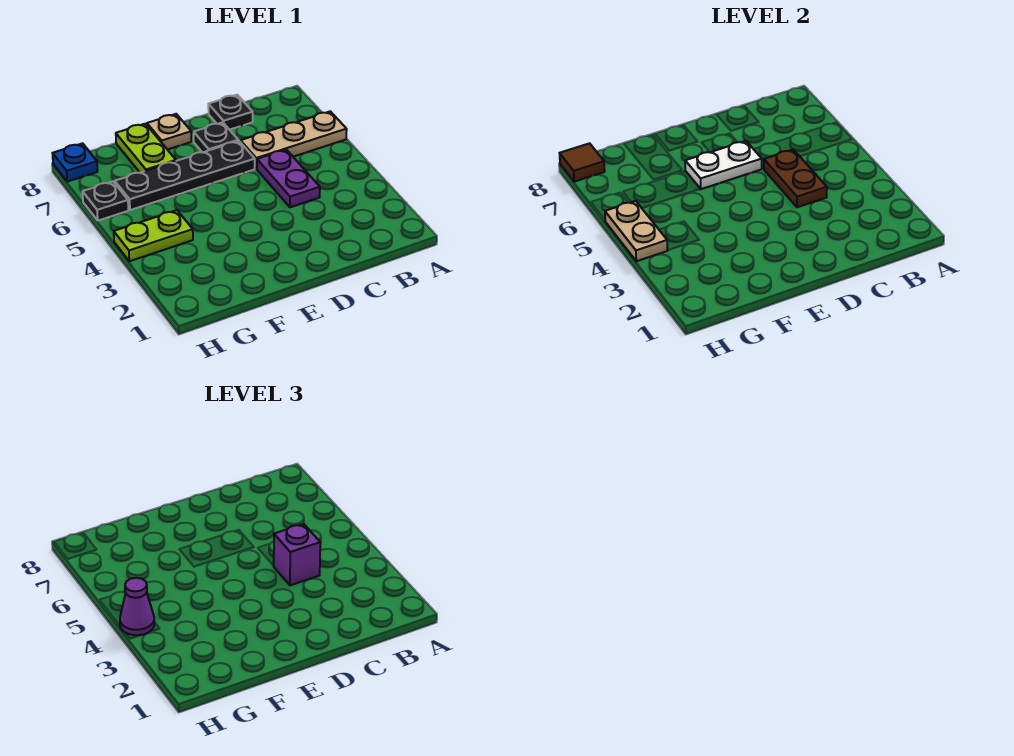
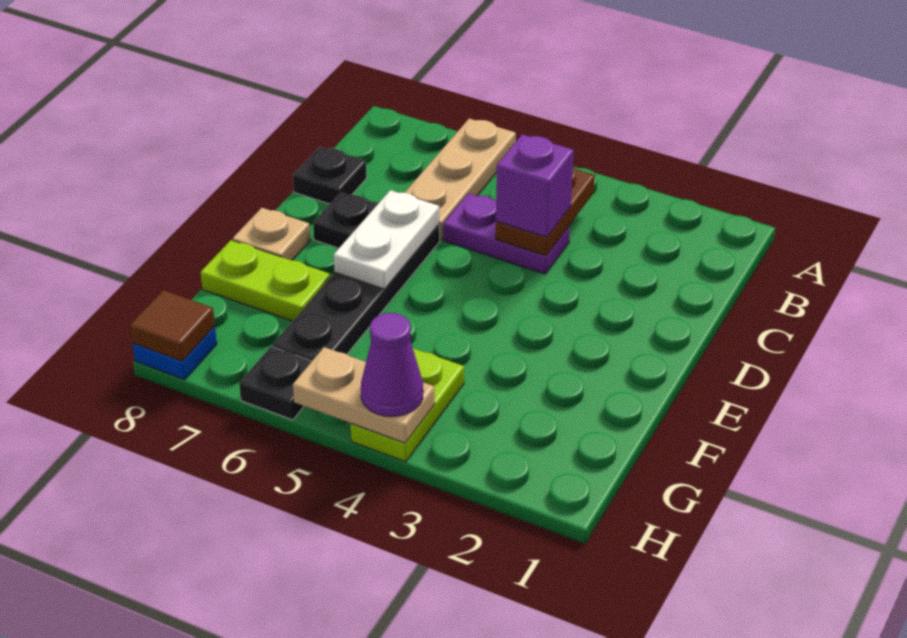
brown 1x2 plate [764,150,827,207] -> brown 1x2 plate turned to [496,167,595,256]

